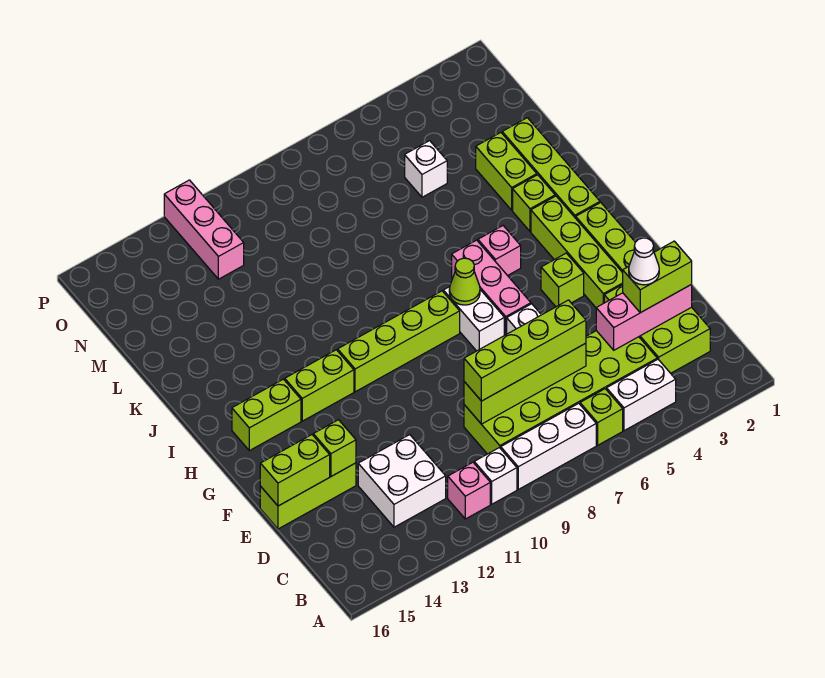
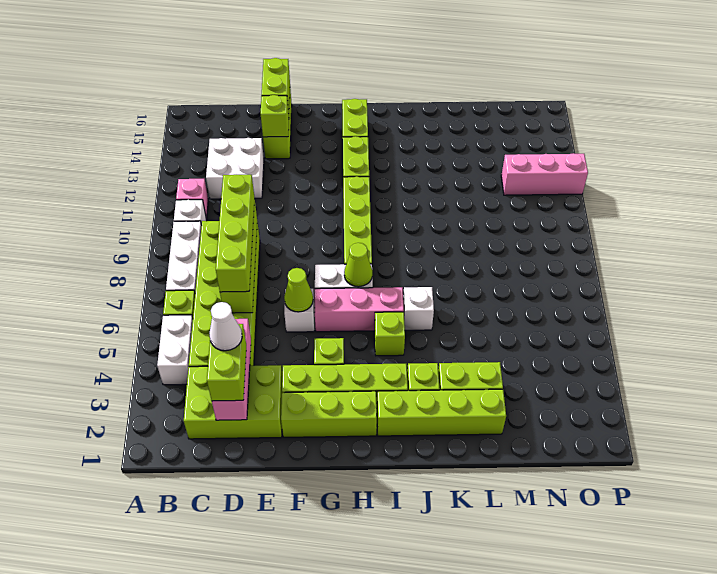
none -> lime 1x1 cone [284,268,313,312]
pink 1x1 brick [478,226,521,276] -> lime 1x1 brick [375,312,405,356]
white 1x1 brick [405,141,447,197] -> white 1x1 brick moved to [403,287,434,330]

